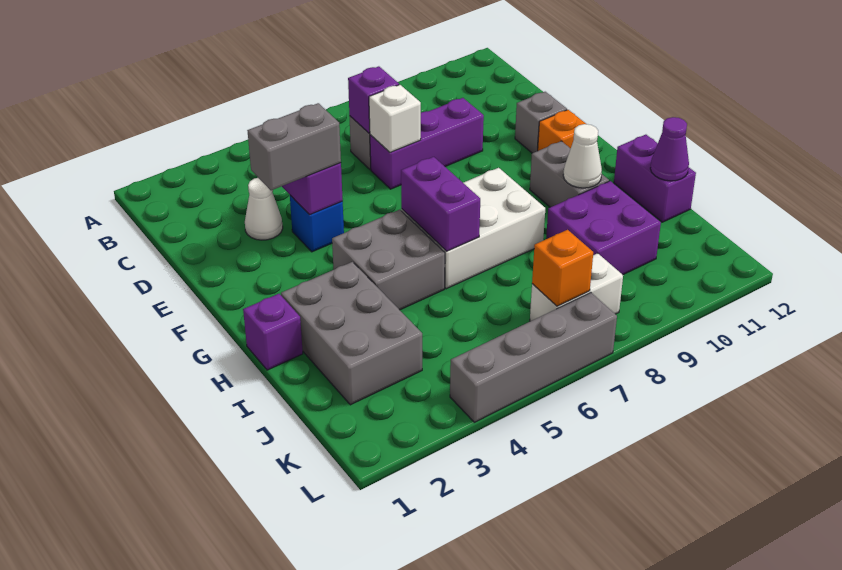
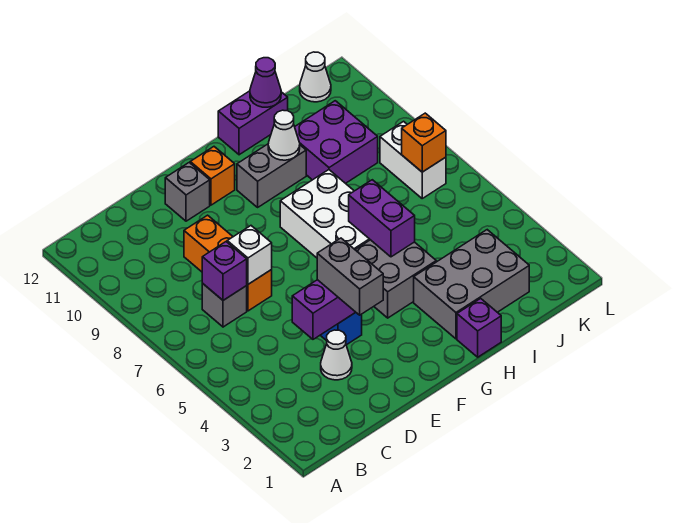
purple 1x3 brick [370,98,484,189] -> orange 1x3 brick [184,215,272,311]
purple 1x2 brick [401,157,480,251] -> purple 1x2 brick turned to [349,180,415,257]
none -> white 1x1 cone [300,52,331,102]
grey 1x4 brick [450,293,617,422] -> none

